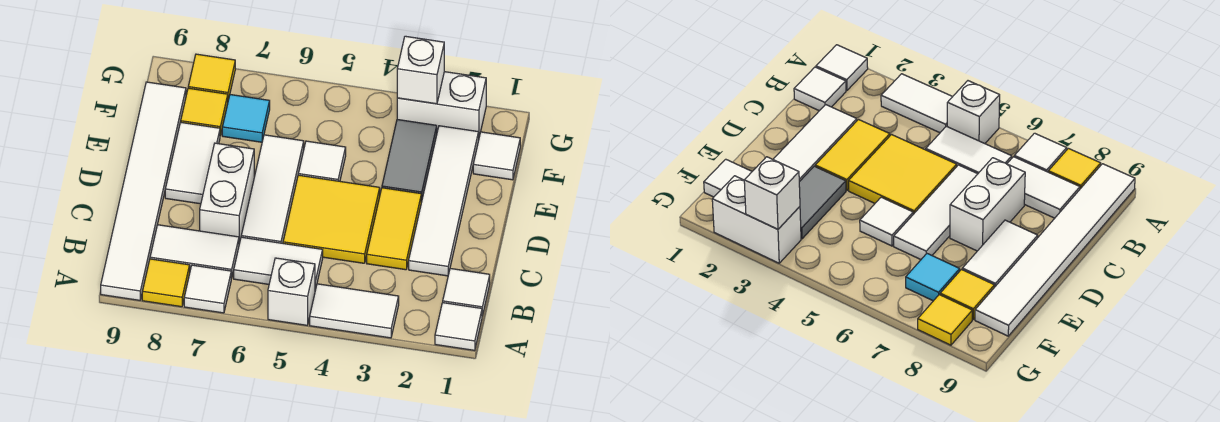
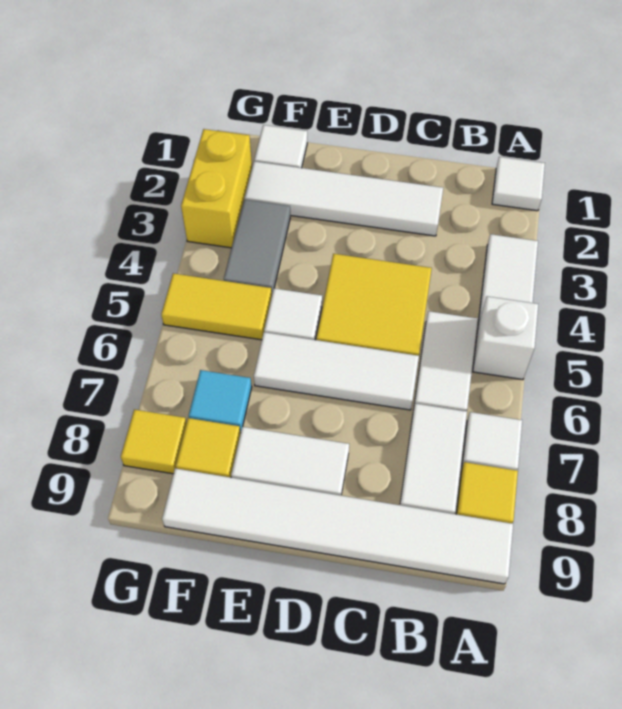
white 1x1 tile [443,269,490,316] -> none
yellow 1x2 tile [367,188,422,270] -> yellow 1x2 tile moved to [161,273,272,340]
white 1x2 brick [200,143,254,244] -> none
grey 1x2 tile [382,120,437,201] -> grey 1x2 tile turned to [224,199,290,293]
white 1x2 brick [397,72,486,137] -> yellow 1x2 brick [181,129,252,248]
white 1x1 brick [397,36,444,104] -> none

